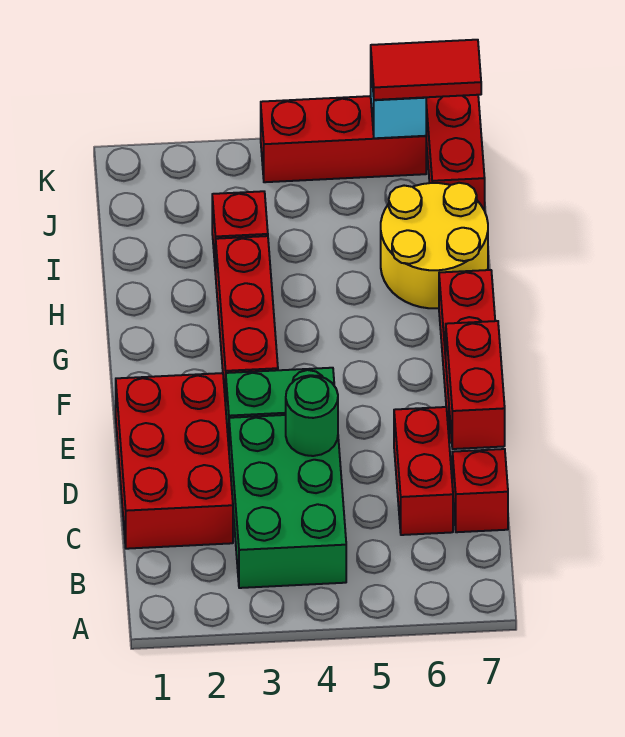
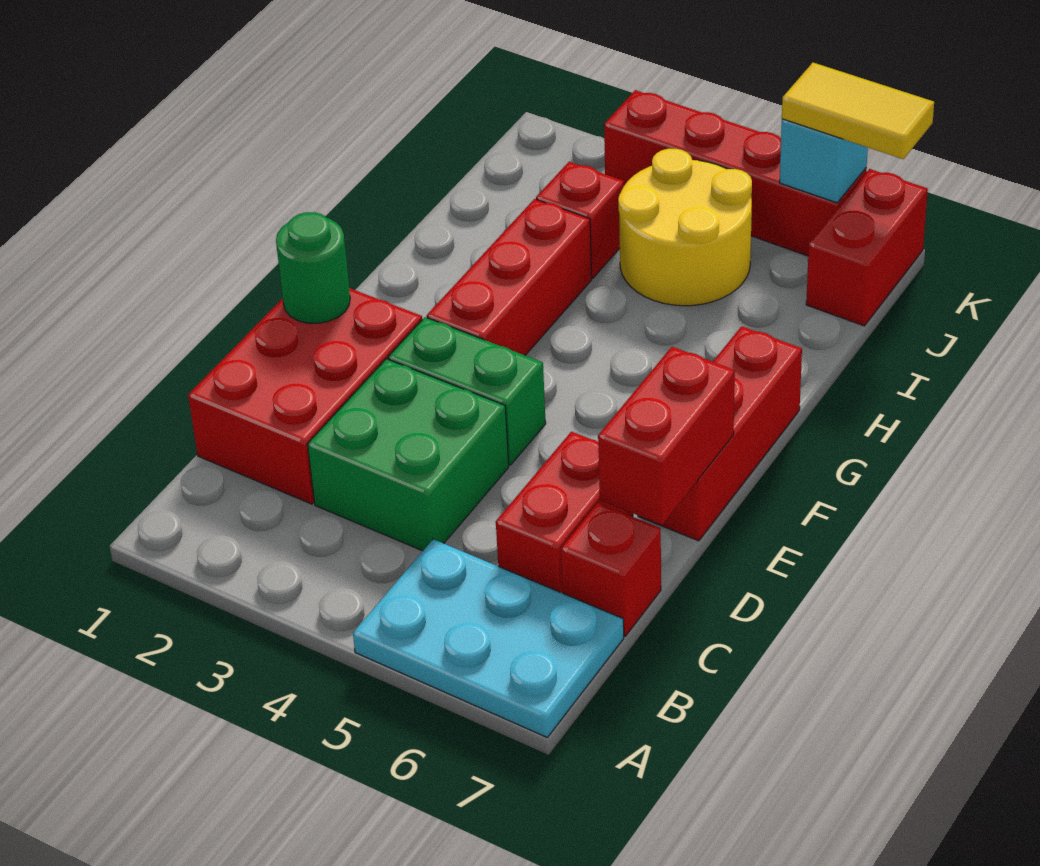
none -> cyan 2x3 plate [353,539,624,737]
green 2x3 brick [229,415,346,588] -> green 2x2 brick [308,359,509,551]
green 1x1 round brick [286,375,338,456] -> green 1x1 round brick moved to [276,212,350,323]
yellow 2x2 round brick [381,183,488,308] -> yellow 2x2 round brick moved to [618,149,752,306]
red 1x3 brick [261,96,426,182] -> red 1x4 brick [604,90,866,256]
red 1x2 tile [371,40,481,100] -> yellow 1x2 tile [782,63,934,159]

